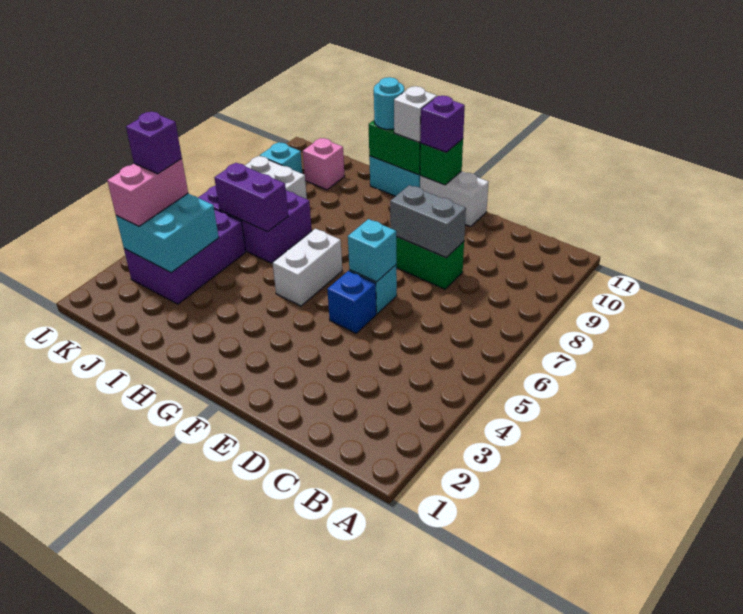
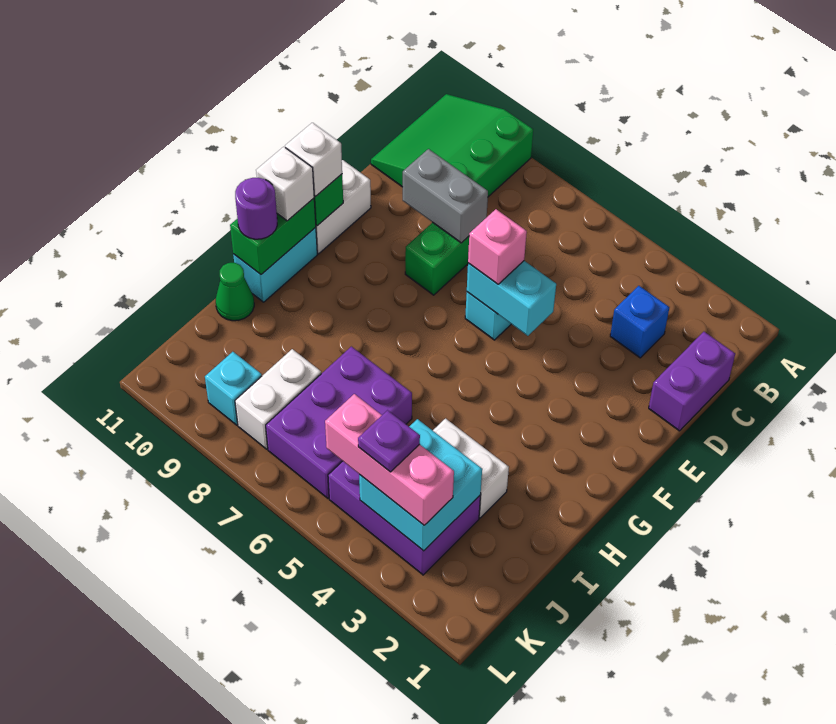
none -> green 3x3 slope [371,94,533,197]
grey 1x2 brick [390,185,466,258] -> grey 1x2 brick turned to [403,149,488,243]
blue 1x1 brick [327,271,376,333] -> blue 1x1 brick moved to [610,286,669,358]
cyan 1x1 brick [348,219,397,282] -> cyan 1x2 brick [467,261,556,336]
purple 1x1 brick [420,96,465,152] -> white 1x1 brick [285,123,342,196]
white 1x2 brick [273,229,342,306] -> white 1x2 brick moved to [433,419,509,518]
cyan 1x1 round brick [374,77,404,129] -> purple 1x1 round brick [235,178,277,239]
purple 1x2 brick [214,163,288,232] -> purple 1x2 brick moved to [649,332,735,431]
none -> green 1x1 cone [216,263,254,321]
pink 1x1 brick [303,138,345,190] -> pink 1x1 brick moved to [468,209,527,284]
pink 1x2 brick [107,159,188,226] -> pink 1x3 brick [325,394,454,525]
purple 1x1 brick [126,112,182,174] -> purple 1x1 plate [358,410,420,472]

